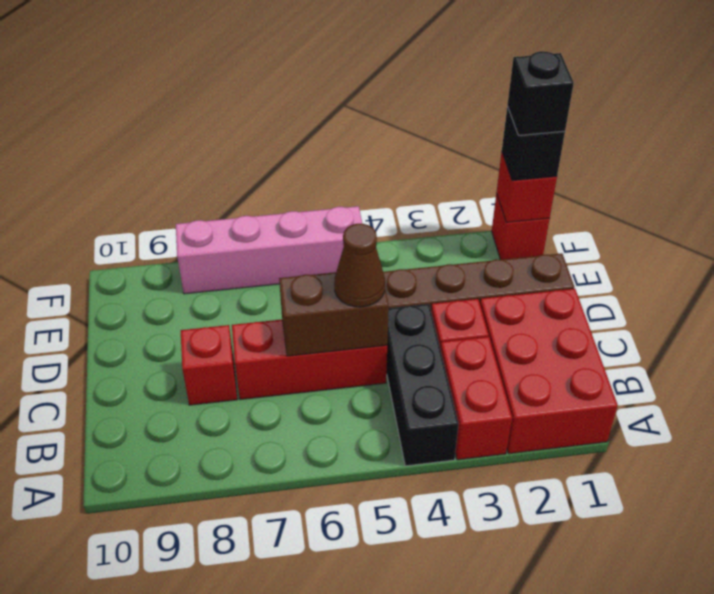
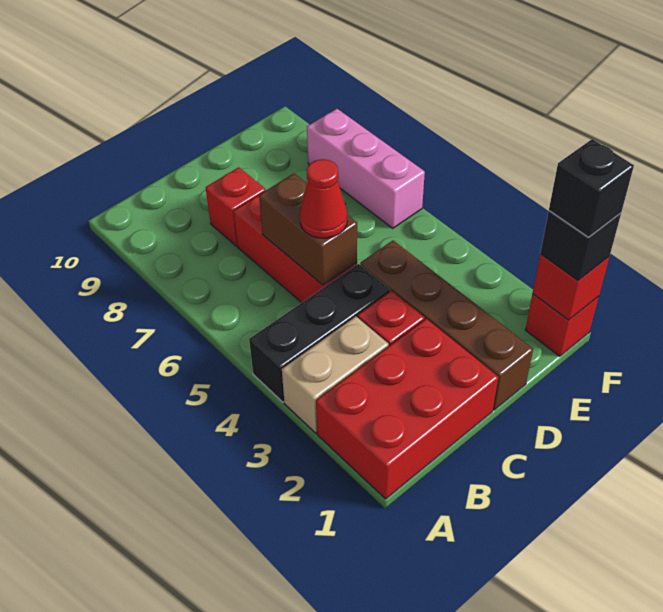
red 1x2 brick [441,337,512,460] -> tan 1x2 brick [282,316,389,433]
brown 1x1 cone [334,224,385,307] -> red 1x1 cone [300,159,347,238]
pink 1x4 brick [176,206,362,294] -> pink 1x3 brick [307,109,425,228]

